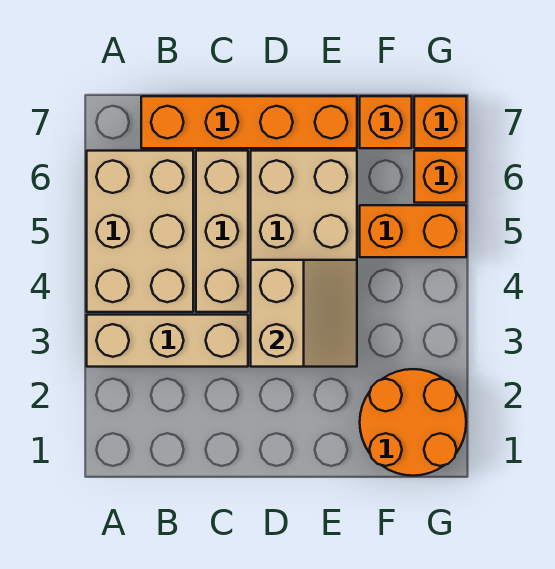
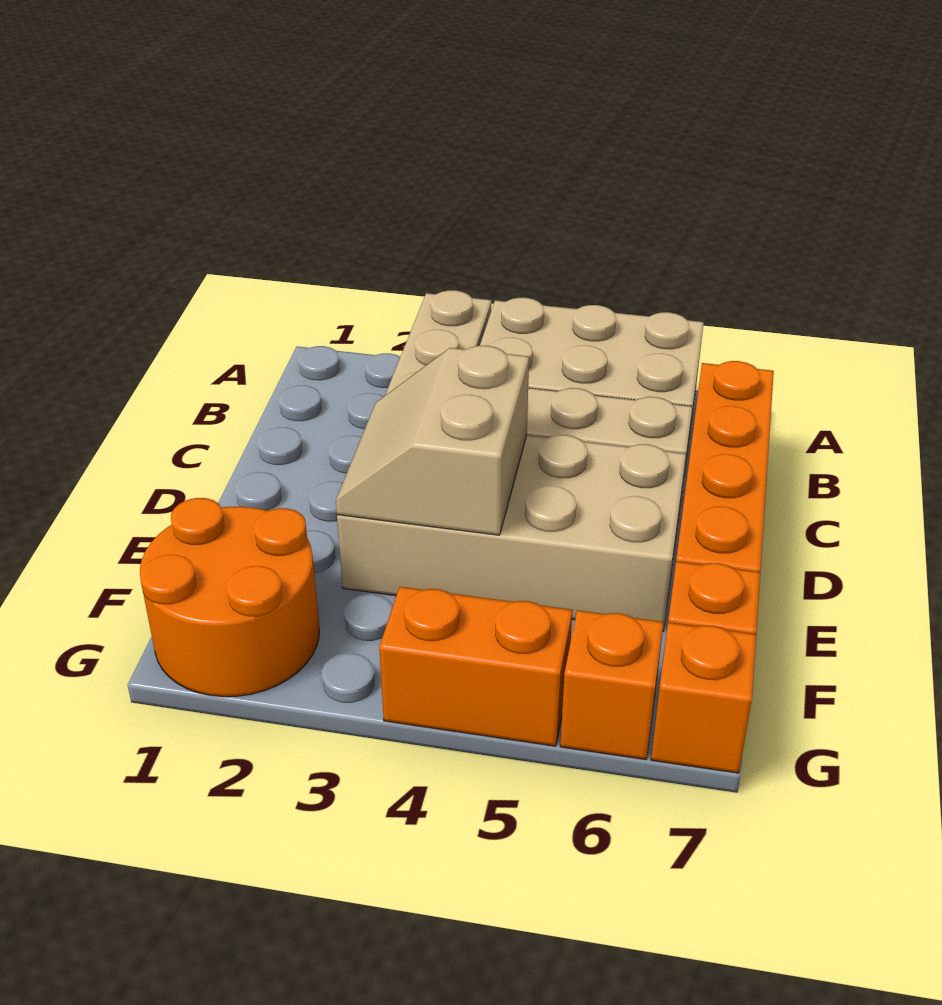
tan 2x2 slope [251,260,357,367] -> tan 2x2 slope turned to [336,346,529,535]
orange 1x2 brick [360,205,466,257] -> orange 1x2 brick turned to [379,587,572,746]

